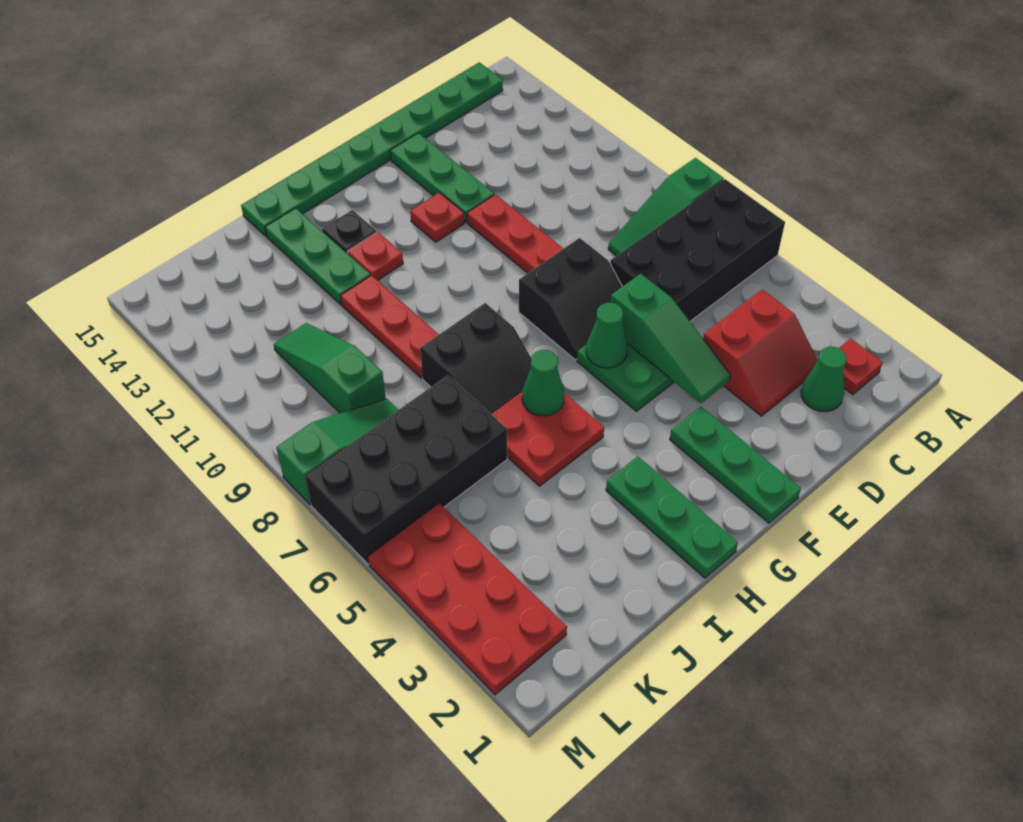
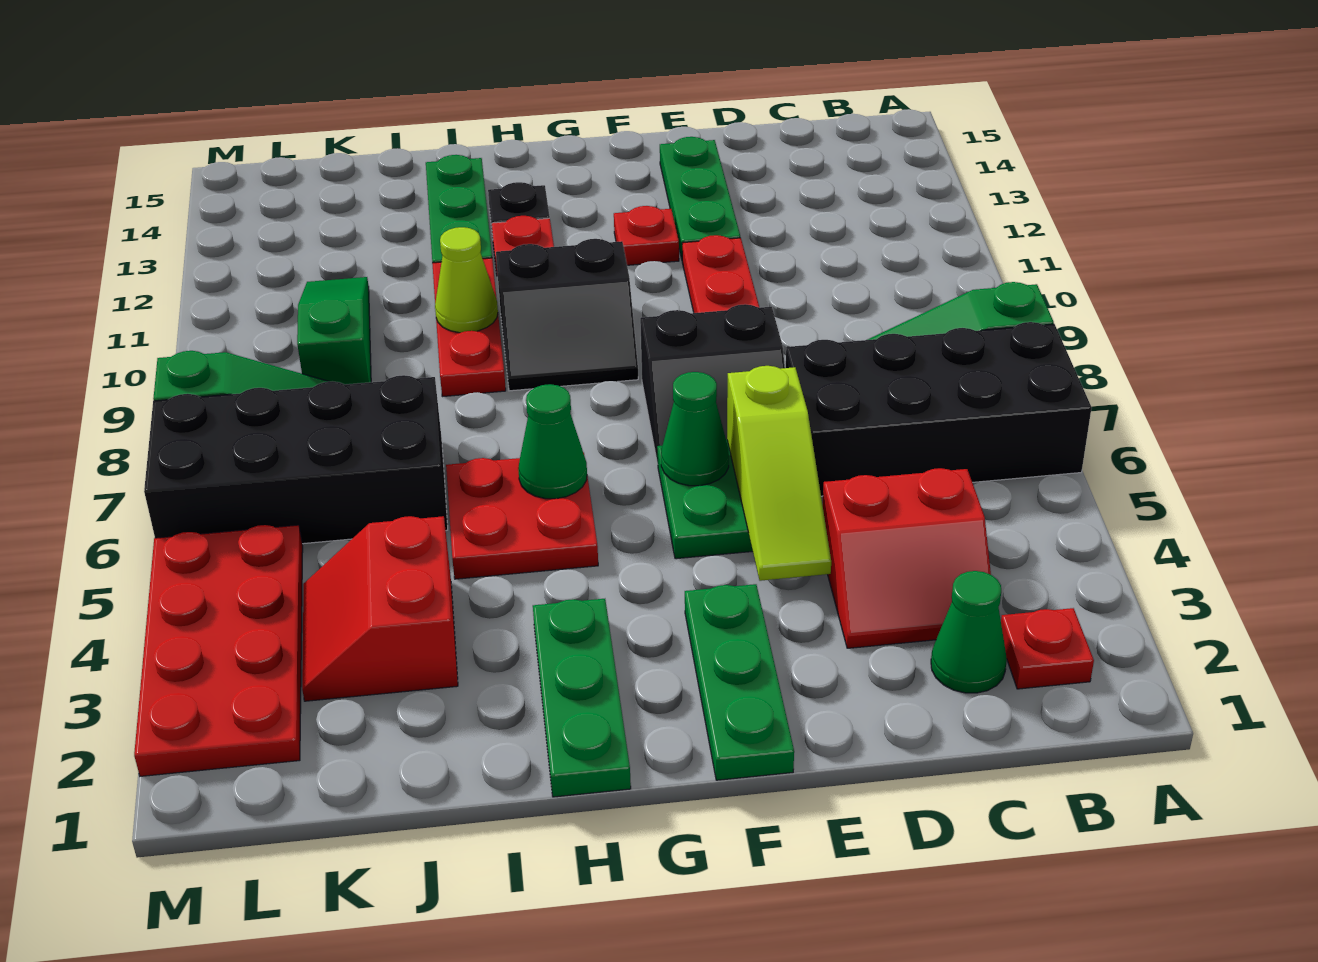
green 1x8 plate [241,62,503,236] -> none
green 1x3 slope [611,274,731,403] -> lime 1x3 slope [727,366,831,581]
black 2x2 slope [420,303,531,414] -> black 2x2 slope moved to [496,239,638,391]
none -> lime 1x1 cone [435,227,498,333]
none -> red 2x2 slope [302,516,458,701]

